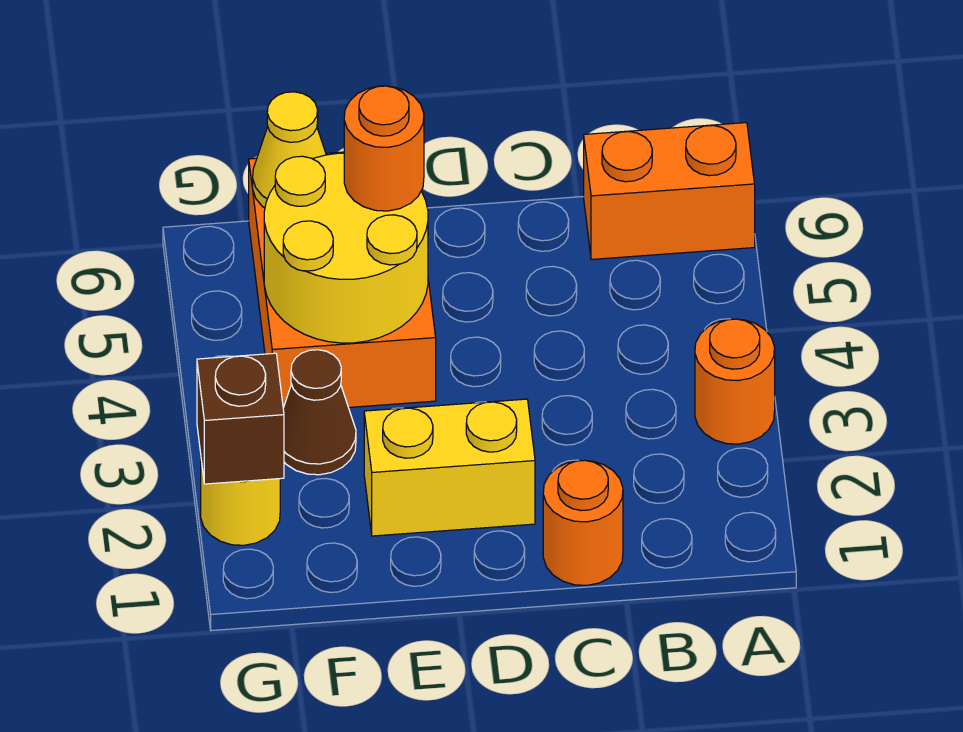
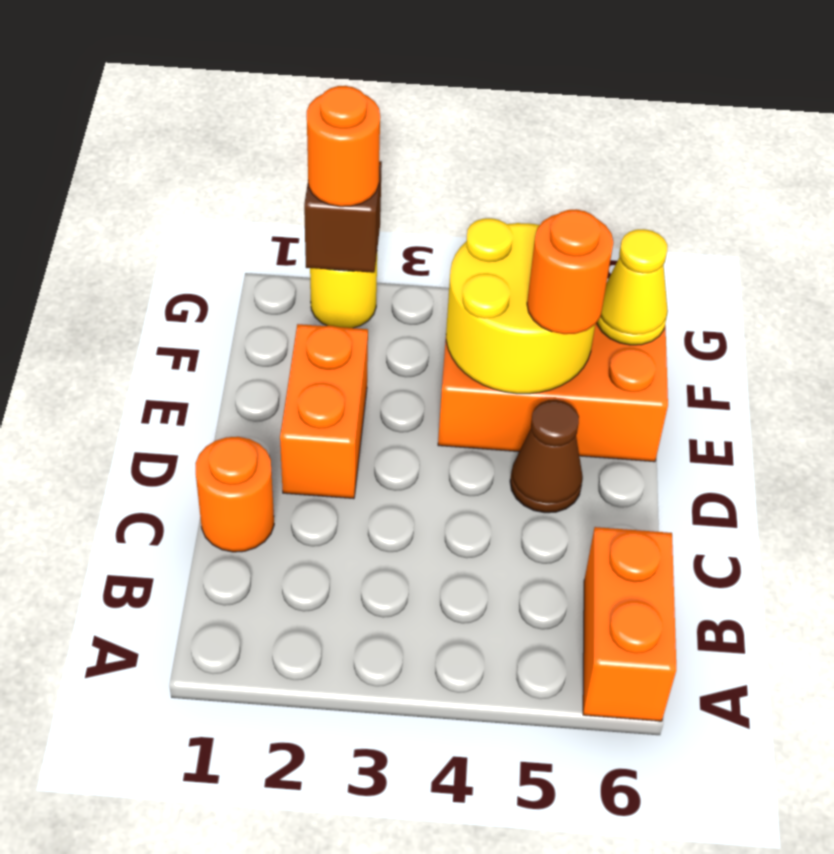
orange 1x1 round brick [695,319,775,444] -> orange 1x1 round brick moved to [307,86,380,207]
yellow 1x2 brick [364,399,535,536] -> orange 1x2 brick [280,324,368,499]
brown 1x1 cone [283,350,356,475] -> brown 1x1 cone moved to [510,400,583,513]

